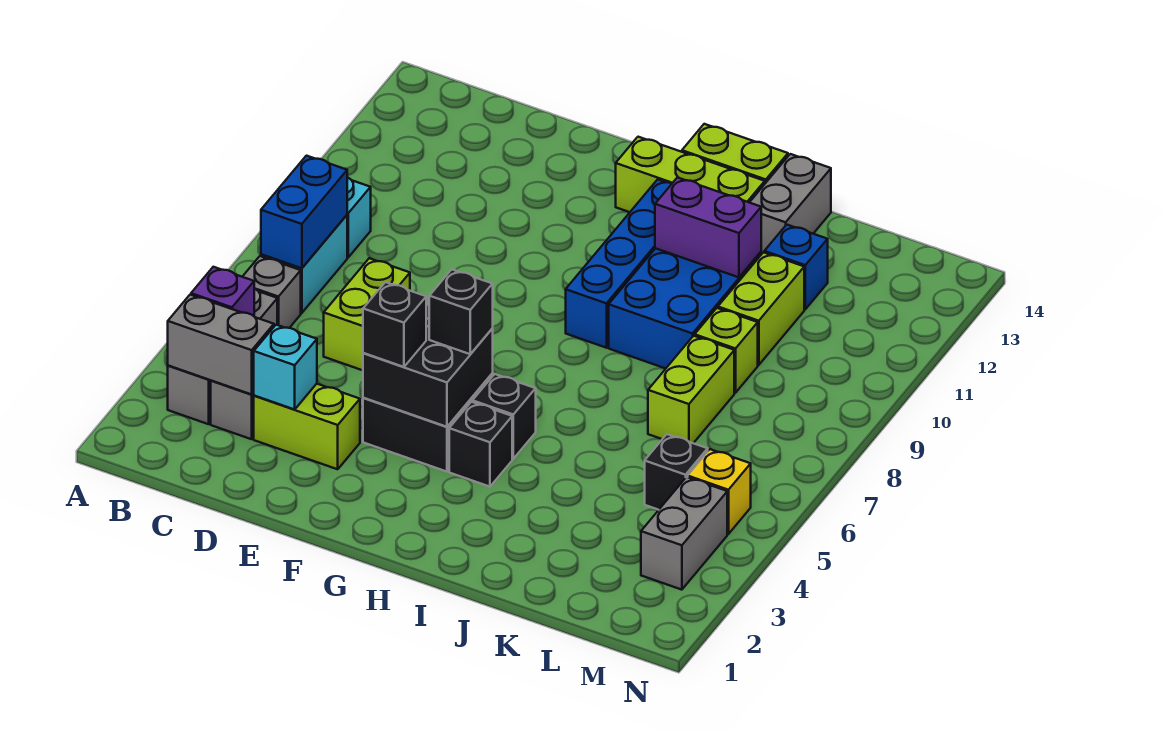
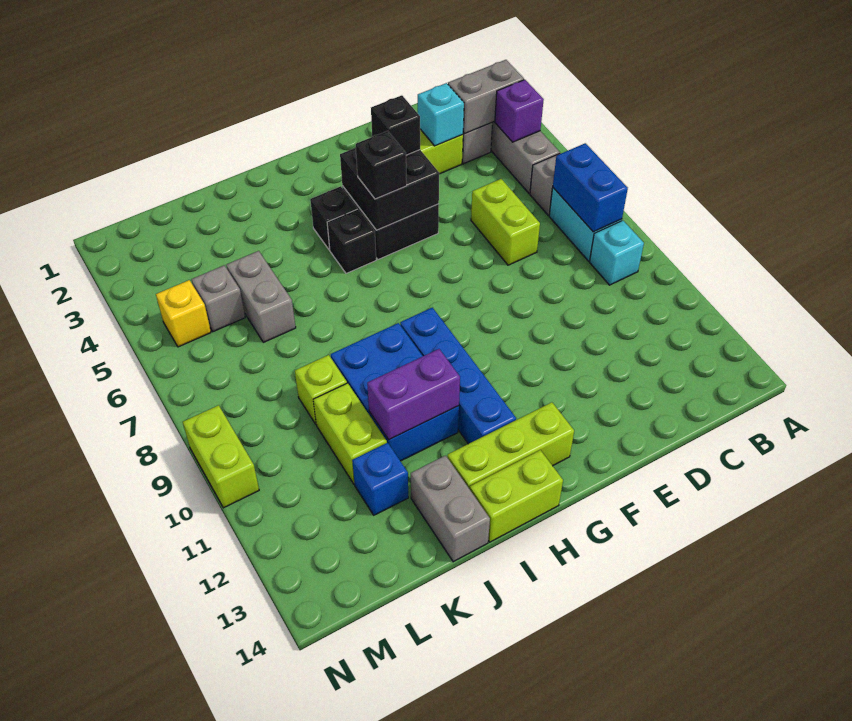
lime 1x2 brick [648,336,734,443] -> lime 1x2 brick moved to [183,405,259,508]
black 1x1 brick [645,434,708,510] -> grey 1x1 brick [191,265,245,332]
grey 1x2 brick [641,477,727,590] -> grey 1x2 brick moved to [226,251,296,342]

